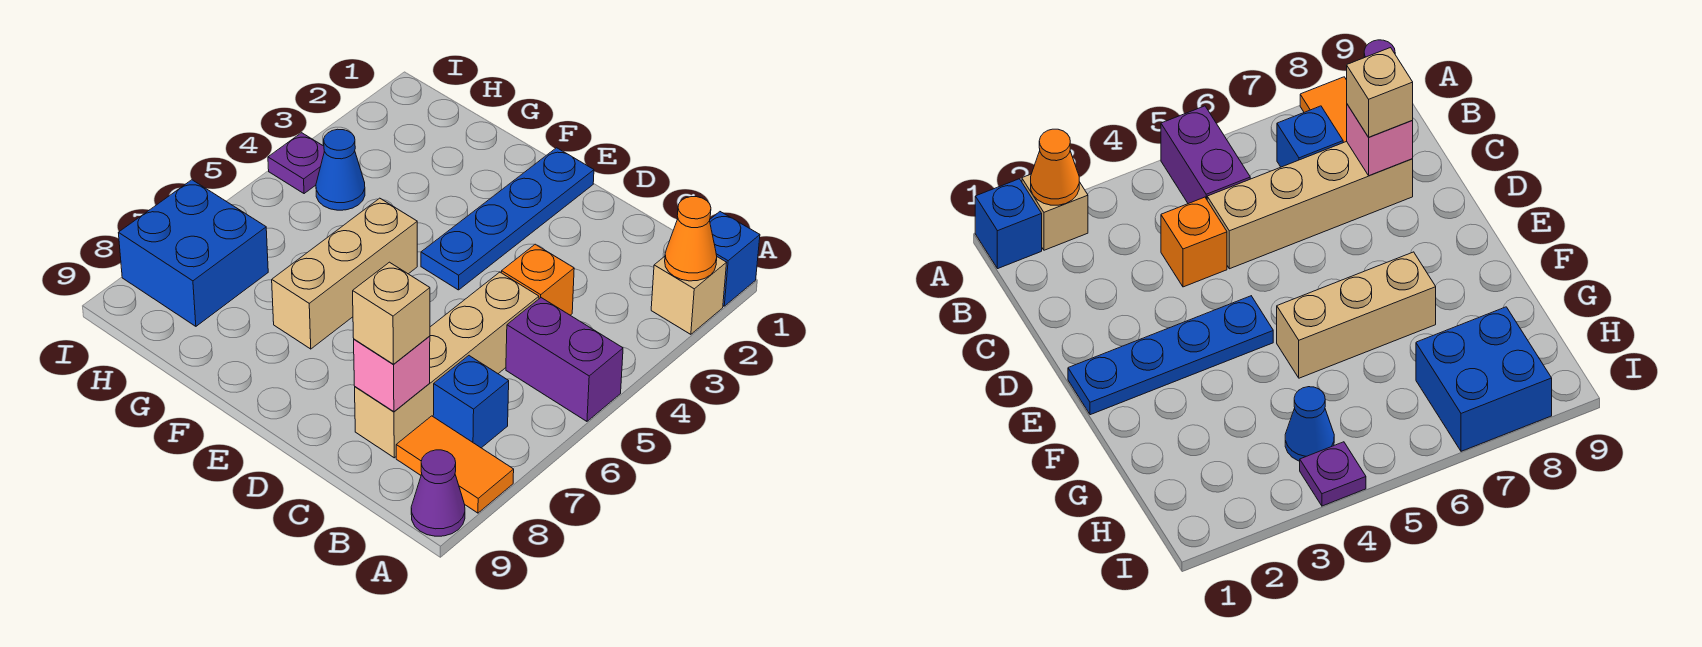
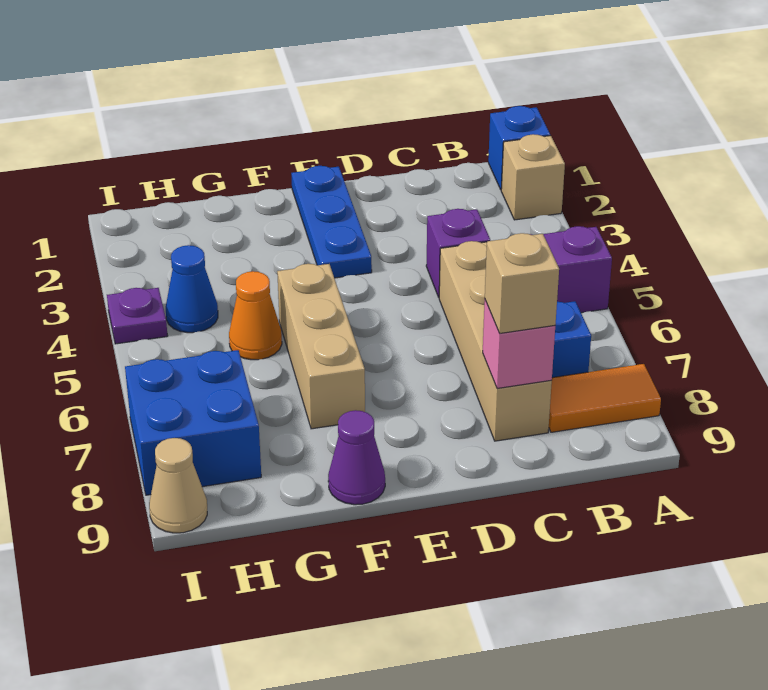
orange 1x1 cone [665,197,717,281] -> orange 1x1 cone moved to [229,271,282,360]
purple 1x1 cone [411,450,465,536] -> purple 1x1 cone moved to [328,410,385,505]
orange 1x1 brick [501,244,574,315] -> purple 1x1 brick [426,209,490,297]
blue 1x4 plate [421,148,594,290] -> blue 1x3 plate [291,166,372,278]
none -> tan 1x1 cone [149,438,207,533]

